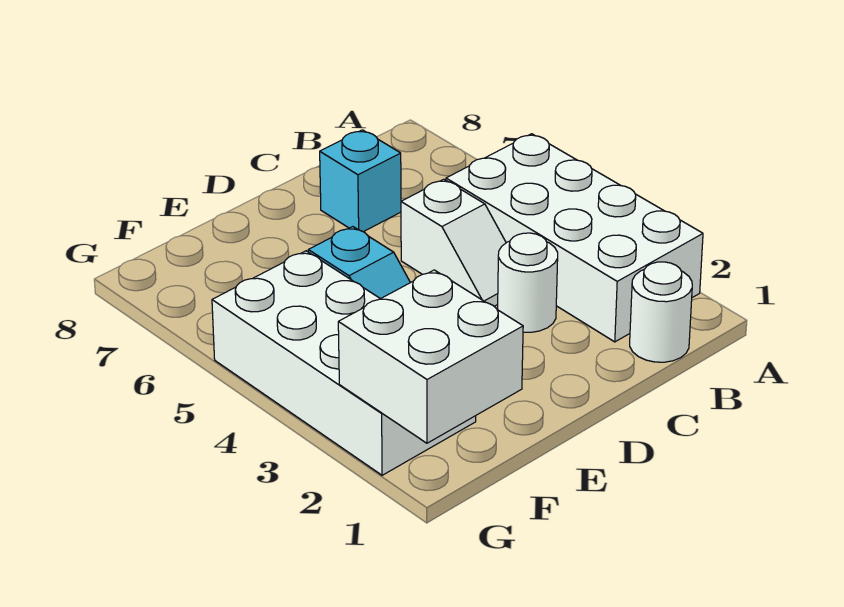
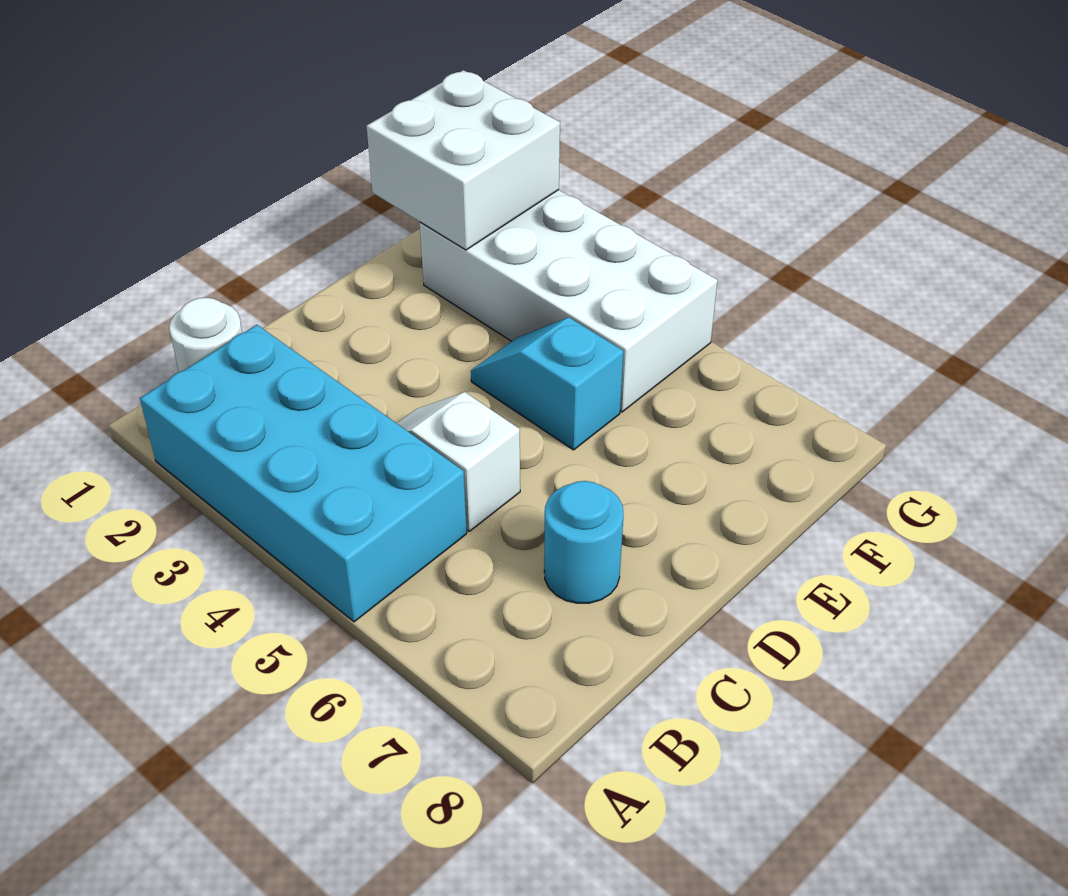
white 2x4 brick [446,134,703,342] -> cyan 2x4 brick [140,325,467,622]
white 1x1 round brick [498,233,558,332] -> none
cyan 1x1 brick [320,130,401,232] -> cyan 1x1 round brick [544,481,624,603]

